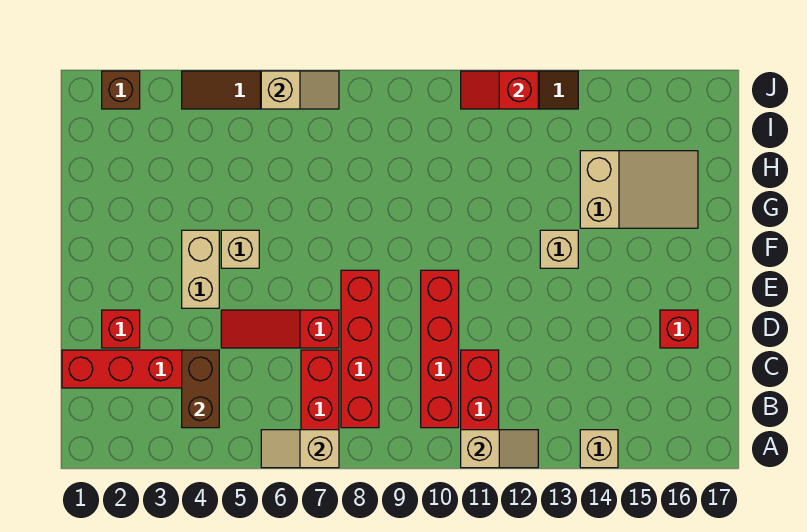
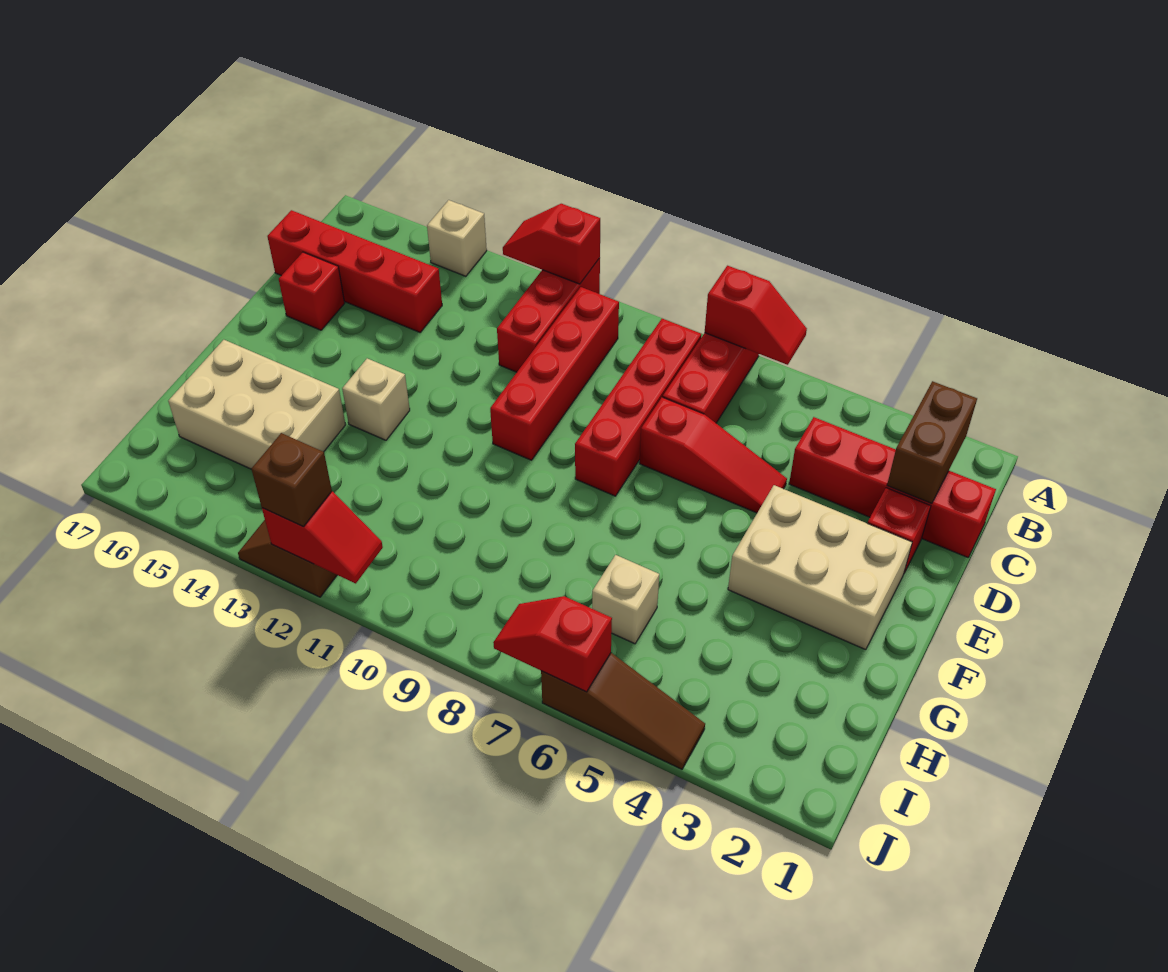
tan 1x2 slope [261,430,339,468] -> red 1x2 slope [705,266,807,365]
tan 1x2 slope [461,430,538,468] -> red 1x2 slope [503,204,600,284]
brown 1x2 brick [182,350,219,428] -> brown 1x2 brick moved to [887,381,977,503]
none -> red 1x4 brick [267,210,442,332]
tan 1x2 brick [182,230,219,308] -> tan 2x3 brick [728,485,912,650]
tan 1x1 brick [221,230,259,268] -> tan 1x1 brick moved to [592,555,659,644]
tan 2x3 slope [580,151,698,228] -> tan 2x3 brick [168,340,346,469]
brown 1x1 brick [102,71,140,109] -> brown 1x1 brick moved to [251,433,332,526]
tan 1x2 slope [261,71,339,109] -> red 1x2 slope [493,596,612,692]

